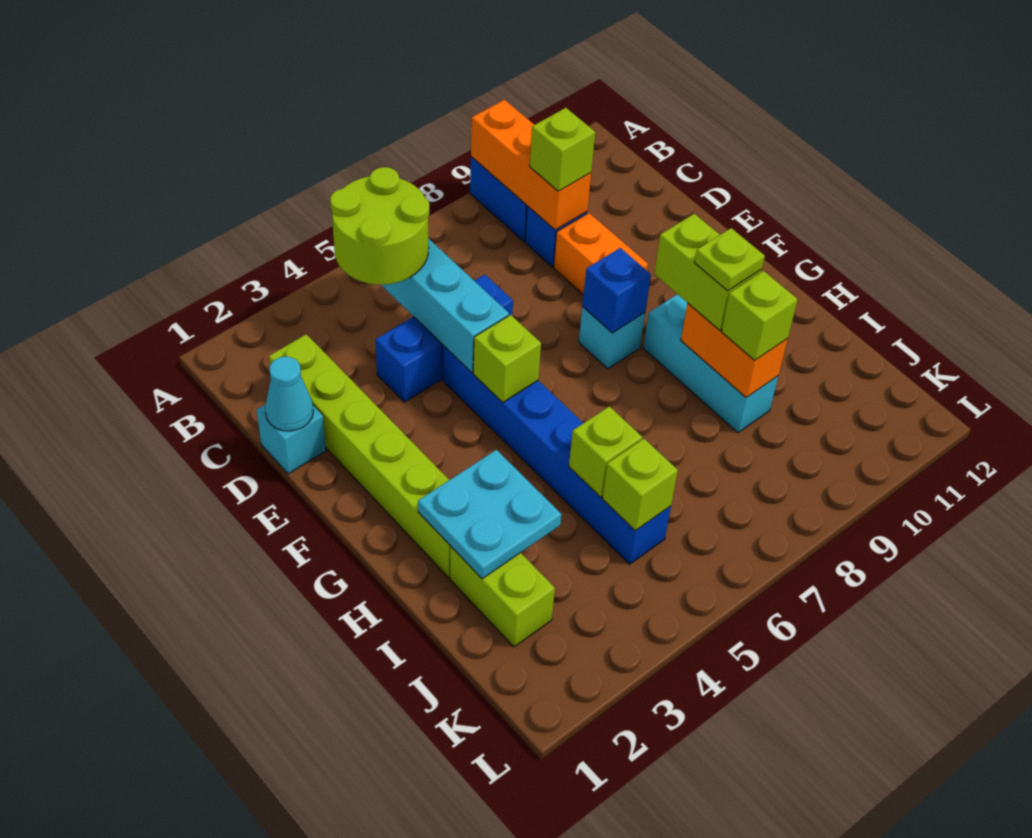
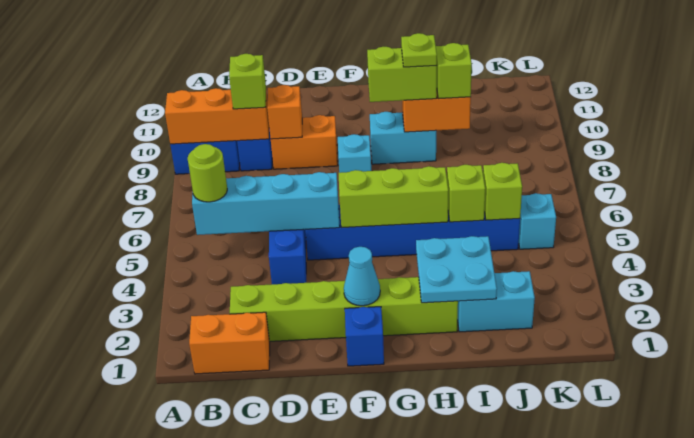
none -> orange 1x2 brick [189,312,270,374]
lime 2x2 round brick [330,167,429,285] -> lime 1x1 round brick [188,144,227,202]
cyan 1x1 brick [257,404,326,474] -> cyan 1x1 brick moved to [519,193,556,249]
cyan 1x1 cone [265,357,313,431] -> cyan 1x1 cone moved to [344,247,380,306]
none -> orange 1x1 brick [267,85,302,139]
lime 1x1 brick [473,315,541,402] -> lime 1x3 brick [339,166,448,228]
blue 1x1 brick [583,248,651,333] -> blue 1x1 brick moved to [345,307,384,366]
cyan 1x3 brick [643,294,778,433] -> cyan 1x2 brick [370,112,436,164]
lime 1x2 brick [450,547,555,647] -> cyan 1x2 brick [457,271,535,332]

